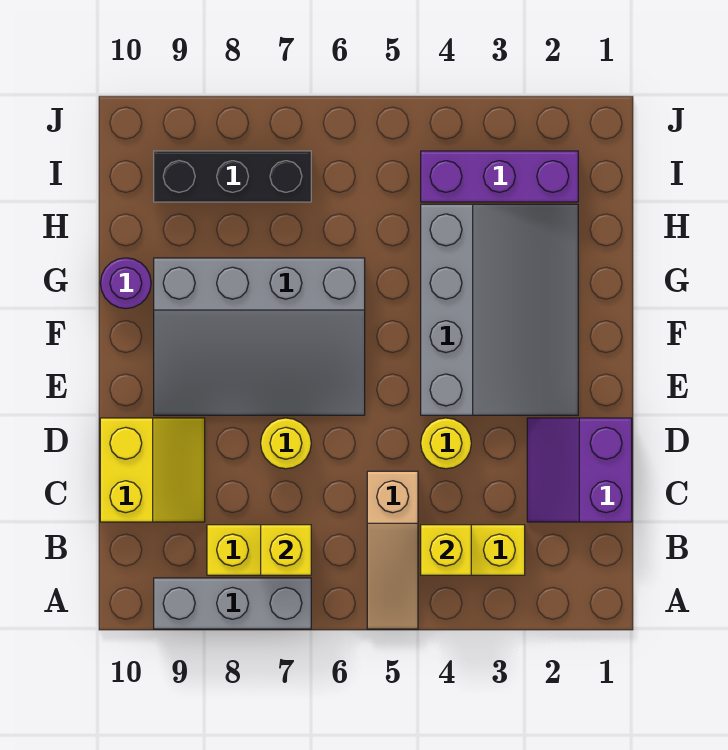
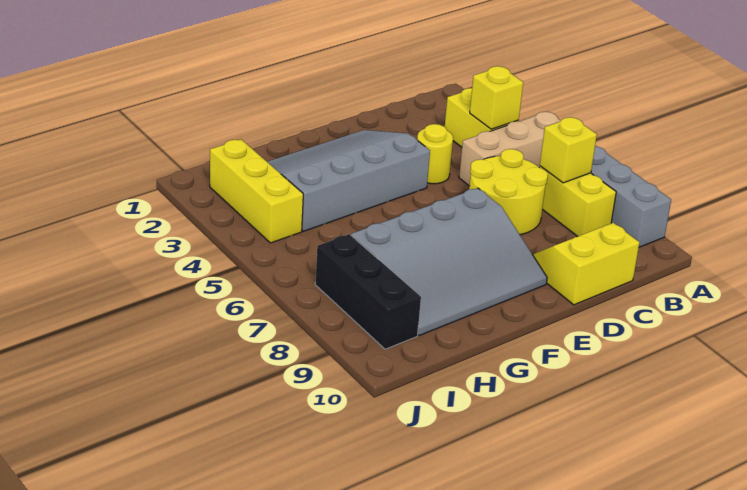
tan 1x3 slope [367,471,418,629] -> tan 1x3 brick [459,112,561,186]
purple 2x2 slope [527,418,632,522] -> none
yellow 1x1 round brick [261,418,311,469] -> yellow 2x2 round brick [469,149,548,235]
grey 3x4 slope [154,258,365,415] -> grey 3x4 slope turned to [351,188,547,336]
purple 1x1 round brick [100,258,151,309] -> none
purple 1x3 brick [421,151,578,202] -> yellow 1x3 brick [210,139,303,243]

